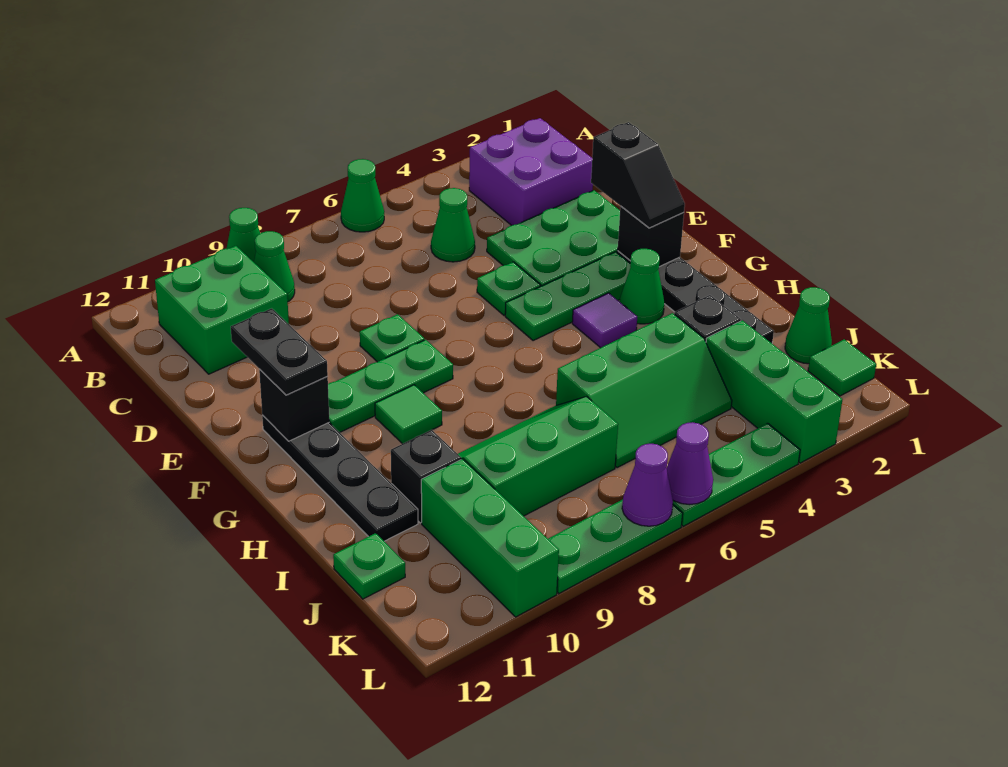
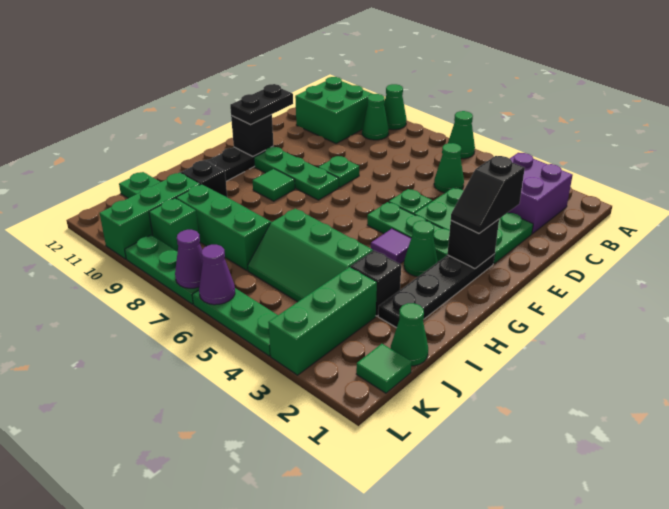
none -> green 1x1 brick [149,198,198,252]

